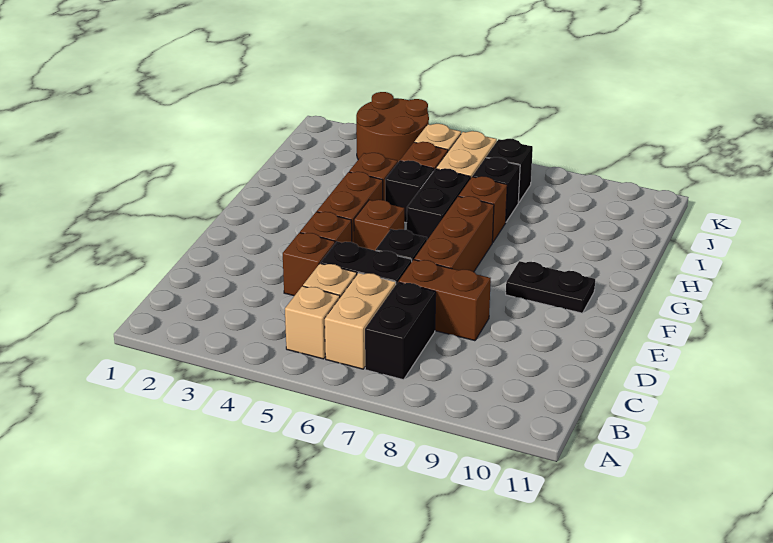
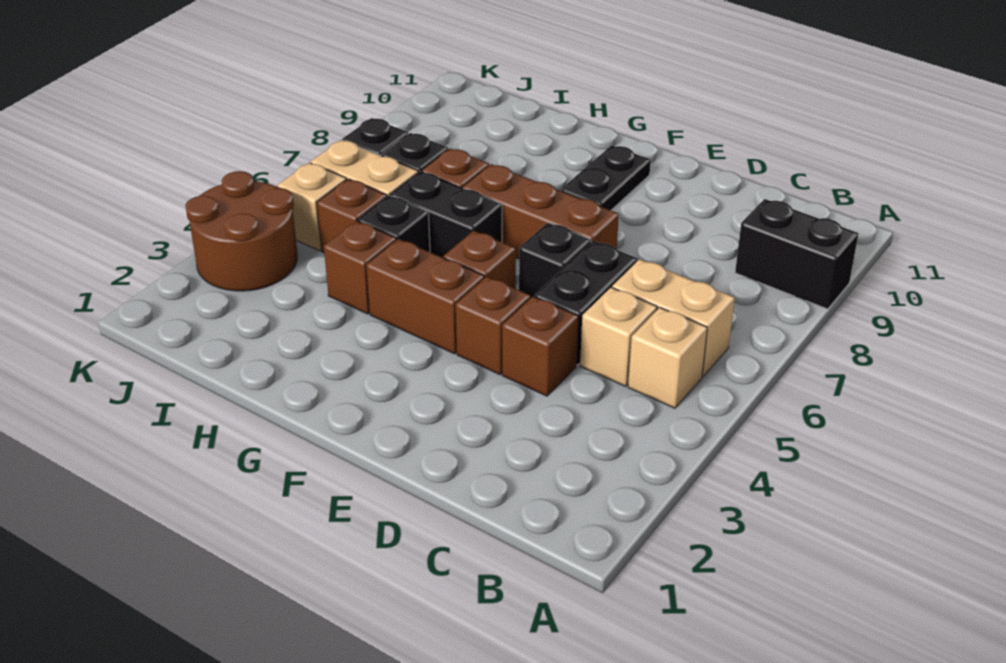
black 1x2 brick [365,282,436,380] -> black 1x2 brick moved to [735,199,859,309]
brown 1x2 brick [398,260,491,341] -> none

